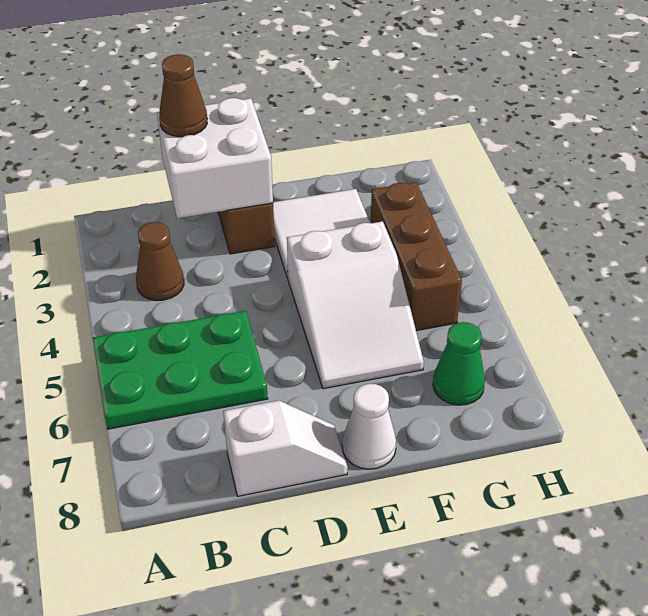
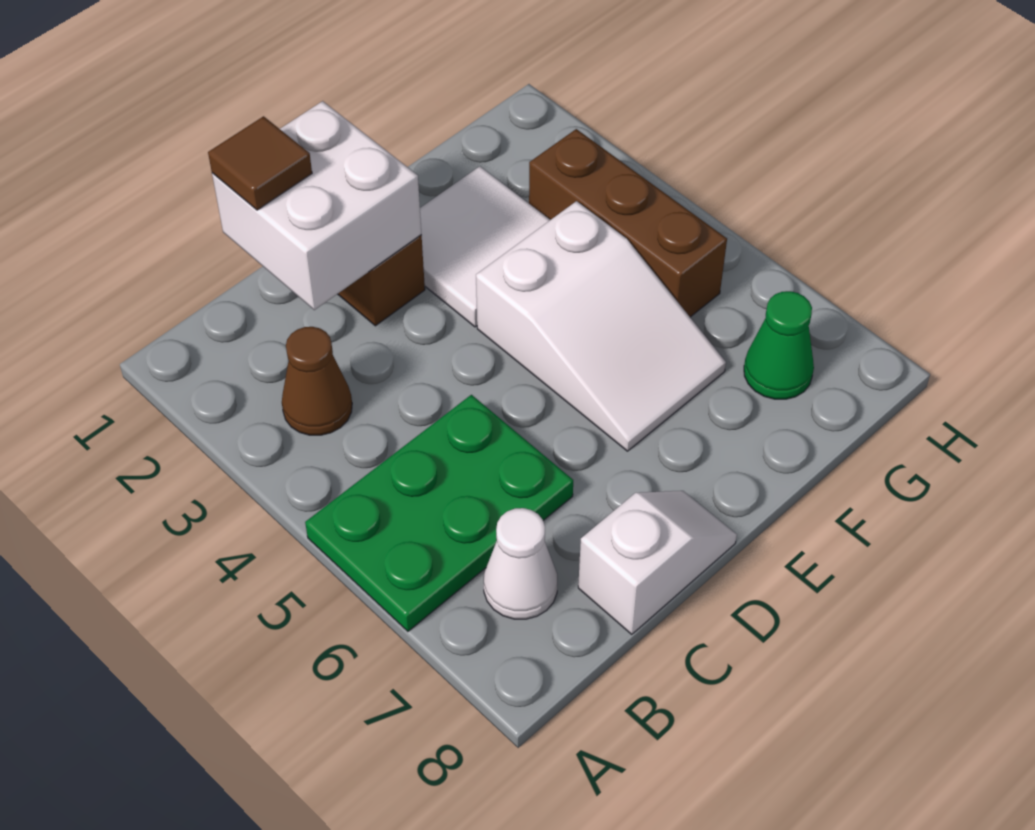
brown 1x1 cone [159,54,207,137] -> brown 1x1 tile [208,116,312,210]
white 1x1 cone [342,384,396,469] -> white 1x1 cone moved to [484,508,557,619]

